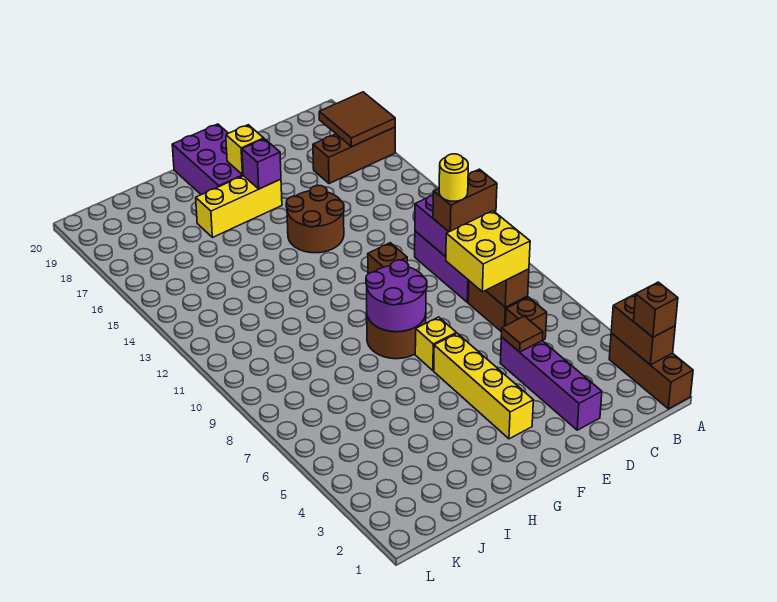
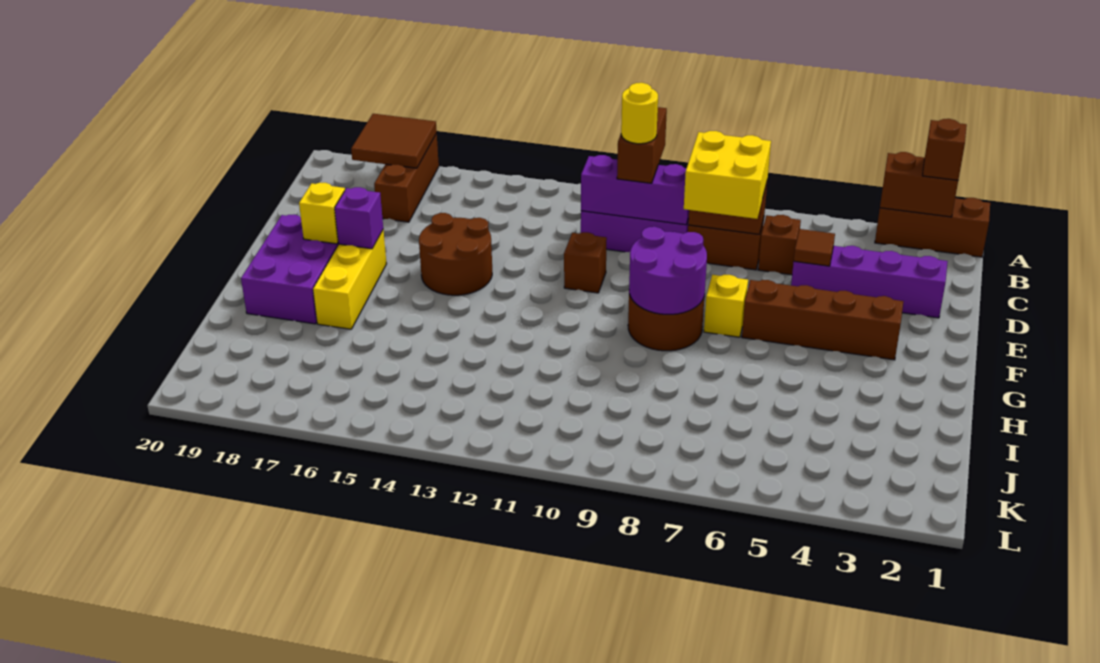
yellow 1x4 brick [434,333,533,439] -> brown 1x4 brick [742,280,904,360]
purple 2x3 brick [172,124,243,195] -> purple 2x3 brick turned to [241,214,339,324]

